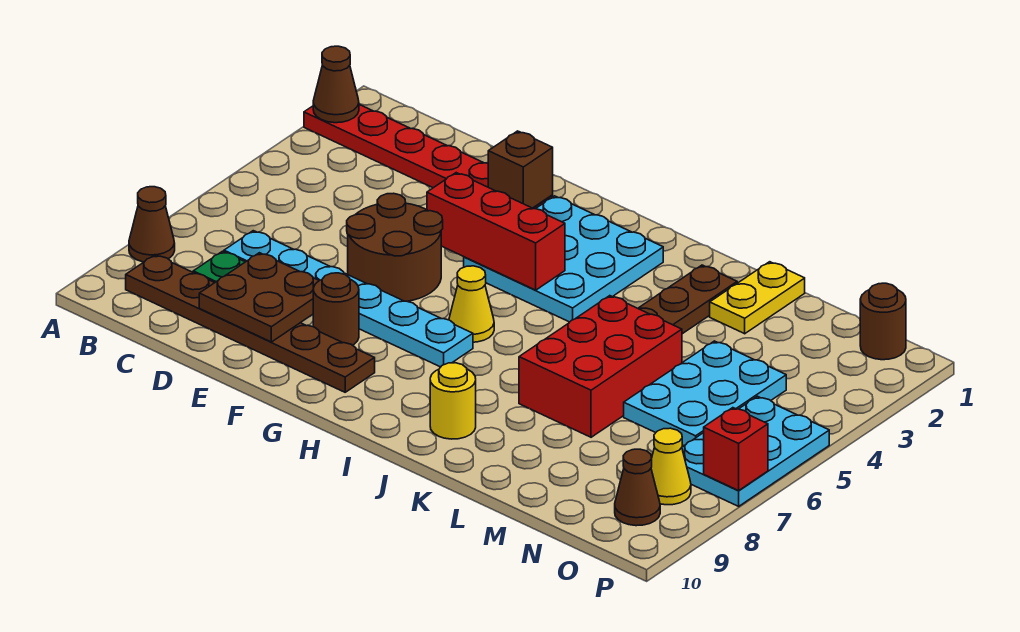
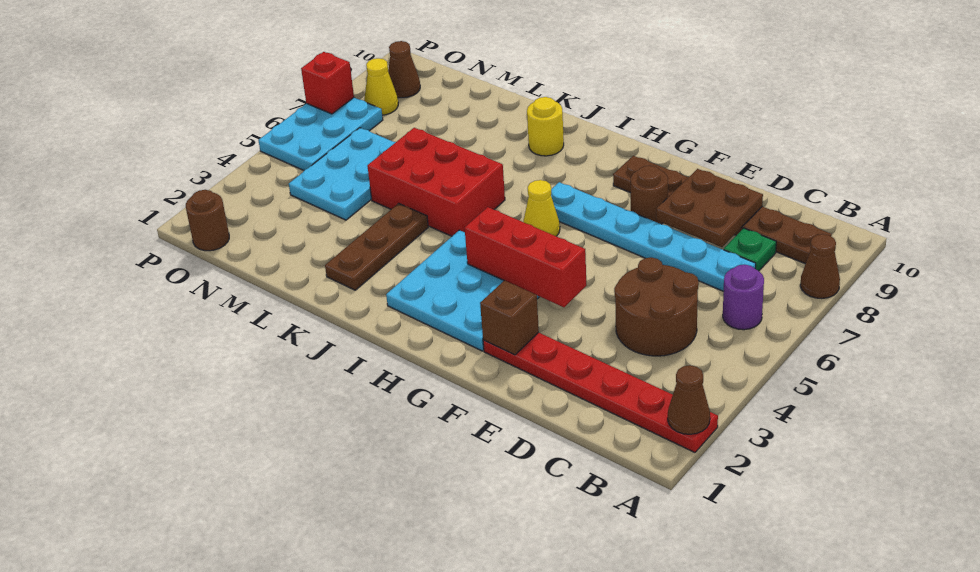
none -> purple 1x1 round brick [723,265,764,330]
brown 2x2 round brick [347,193,443,301] -> brown 2x2 round brick moved to [614,258,699,356]
red 2x3 brick [519,296,682,437] -> red 2x3 brick turned to [367,128,505,236]
yellow 1x2 plate [710,262,805,334] -> none

